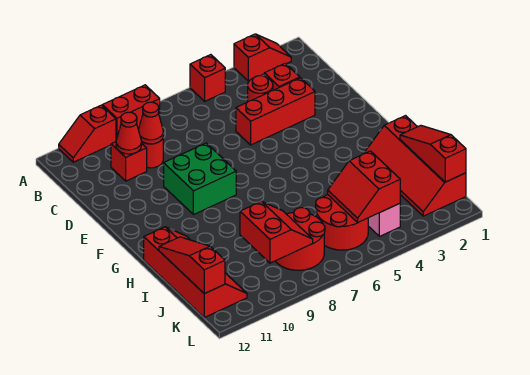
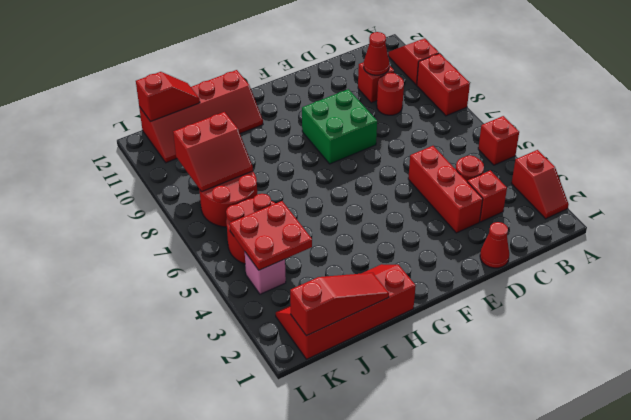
red 1x1 cone [138,102,163,144] -> red 1x1 cone moved to [480,222,509,268]
red 1x3 slope [159,237,225,294] -> red 1x2 slope [136,72,200,122]
red 2x2 slope [328,151,400,223] -> red 2x2 plate [229,201,312,270]

